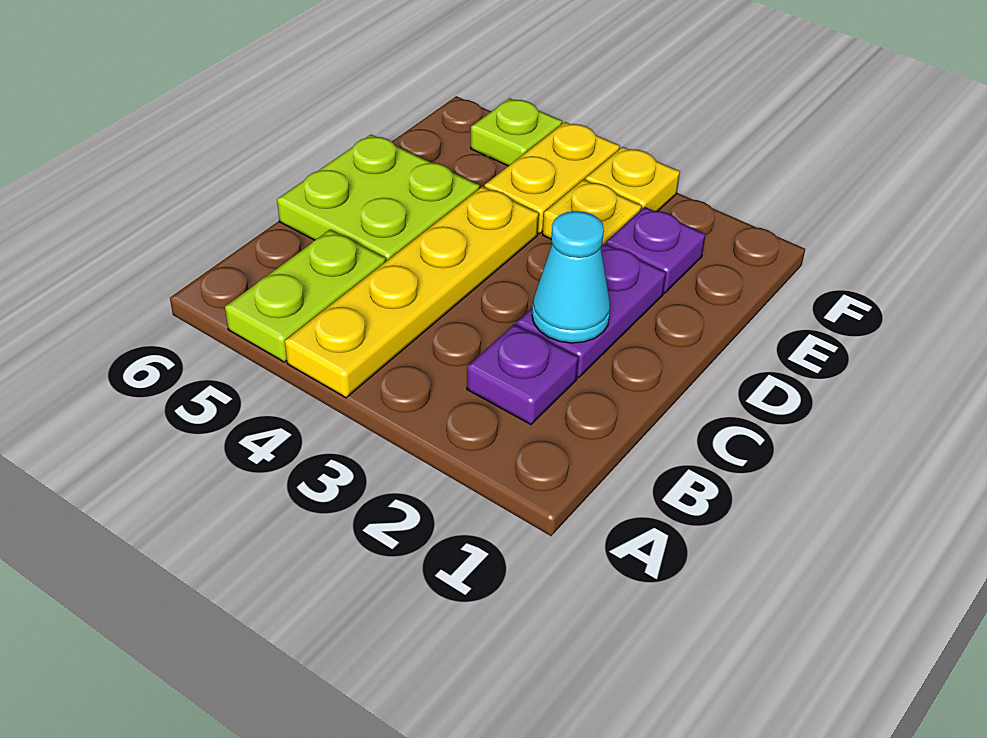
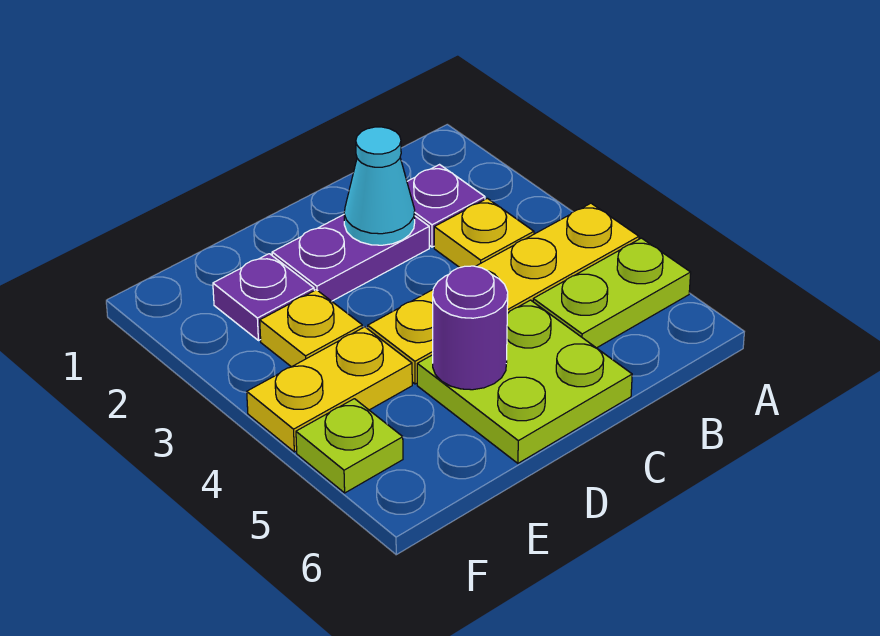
none -> purple 1x1 round brick [433,266,508,390]
yellow 1x1 plate [585,147,680,211] -> yellow 1x1 plate moved to [434,198,534,268]

